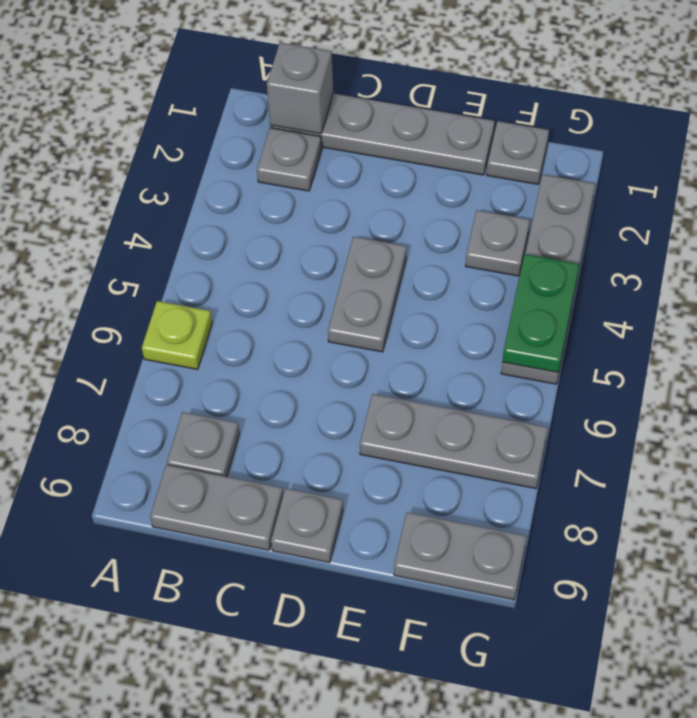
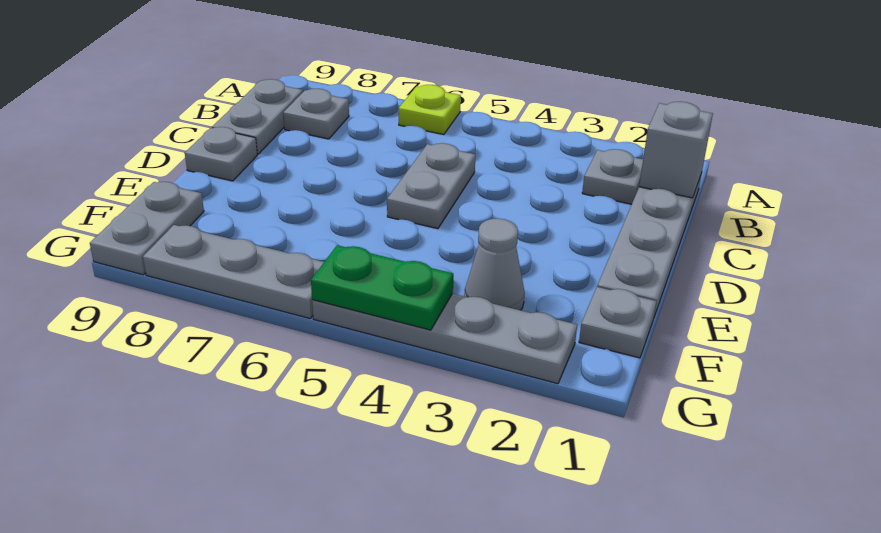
grey 1x2 plate [328,237,407,352] -> grey 1x2 plate turned to [387,143,475,229]
grey 1x3 plate [360,394,548,488] -> grey 1x3 plate turned to [143,225,324,319]
grey 1x1 plate [466,210,530,276] -> grey 1x1 cone [464,218,525,310]

